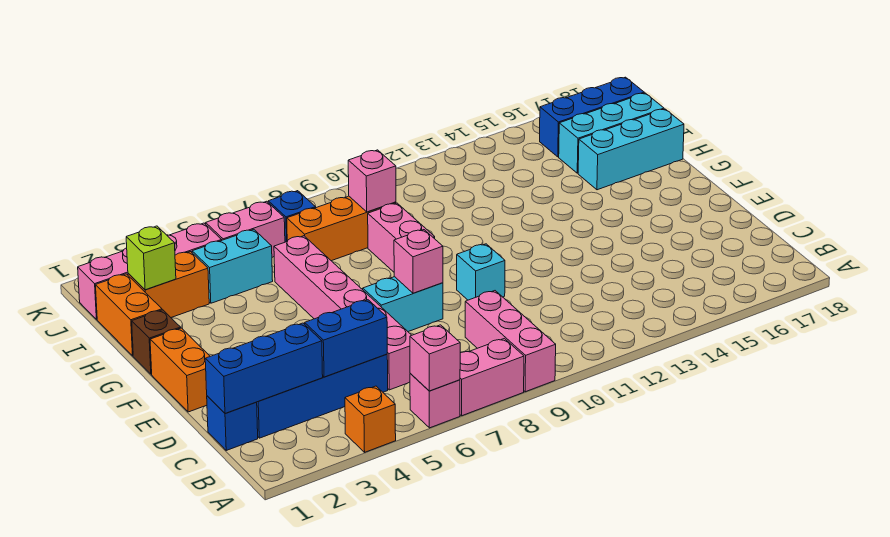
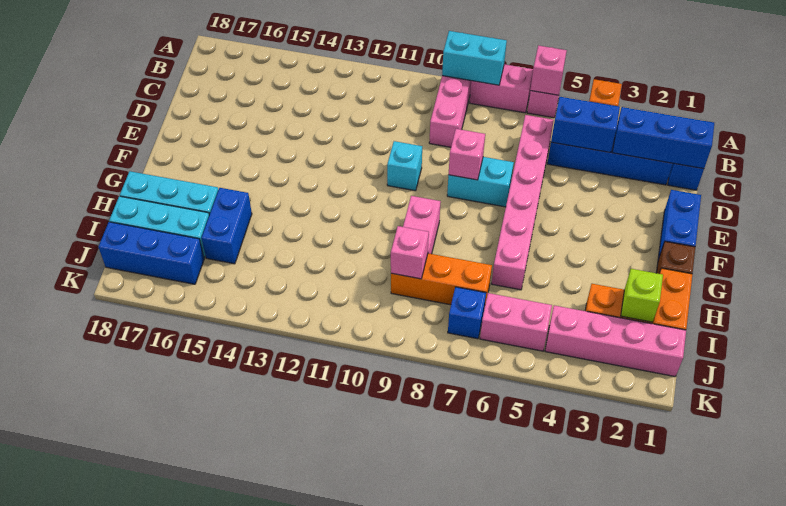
orange 1x2 brick [150,328,210,412] -> blue 1x2 brick [658,190,701,259]
none -> blue 1x2 brick [202,188,252,264]
cyan 1x2 brick [192,229,273,303] -> cyan 1x2 brick moved to [442,31,507,85]

